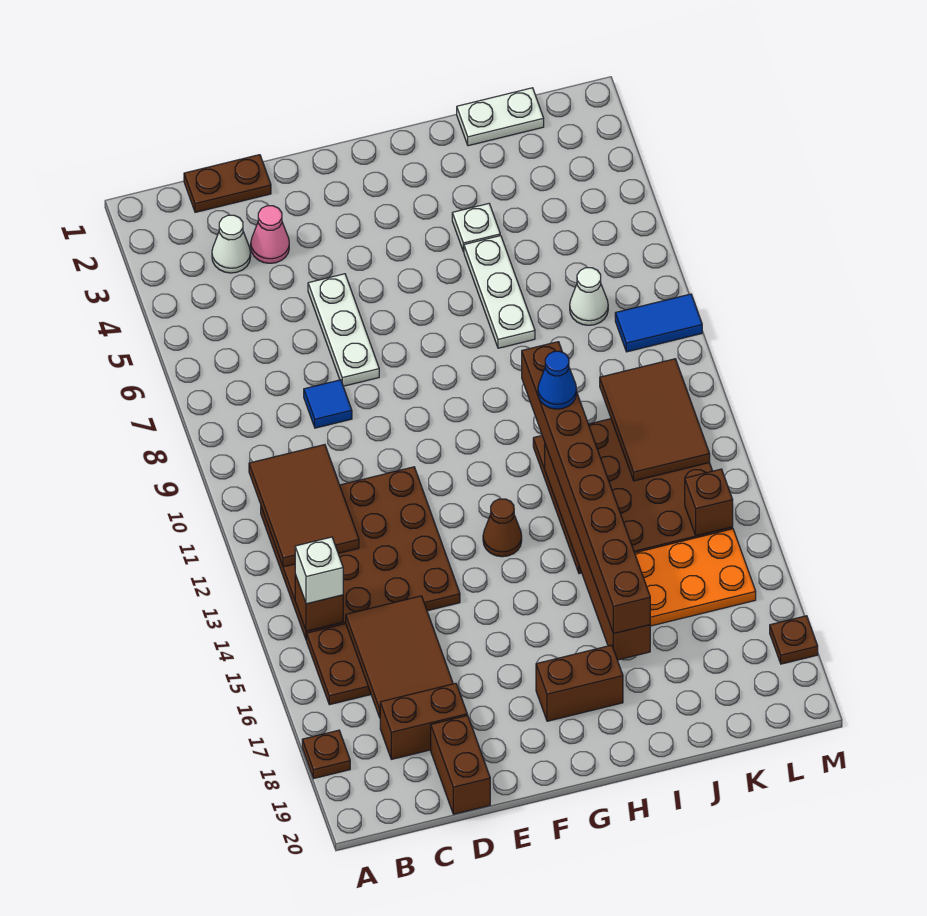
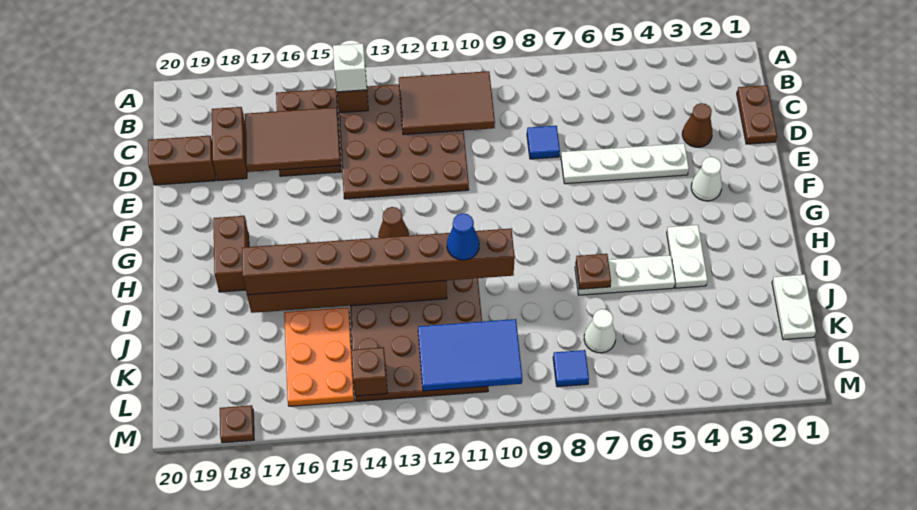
brown 1x1 plate [302,730,350,778] -> brown 1x1 plate moved to [576,254,611,289]
white 1x1 cone [212,215,251,273] -> white 1x1 cone moved to [691,157,722,201]
pink 1x1 cone [251,206,289,263] -> brown 1x1 cone [682,103,712,147]
white 1x3 plate [308,274,379,386] -> white 1x4 plate [561,143,689,184]
white 1x1 plate [452,204,500,252] -> white 1x2 plate [667,225,707,288]
brown 2x3 tile [600,359,710,481] -> blue 2x3 tile [418,319,522,391]
blue 1x2 tile [615,294,702,352] -> blue 1x1 tile [553,350,589,387]

